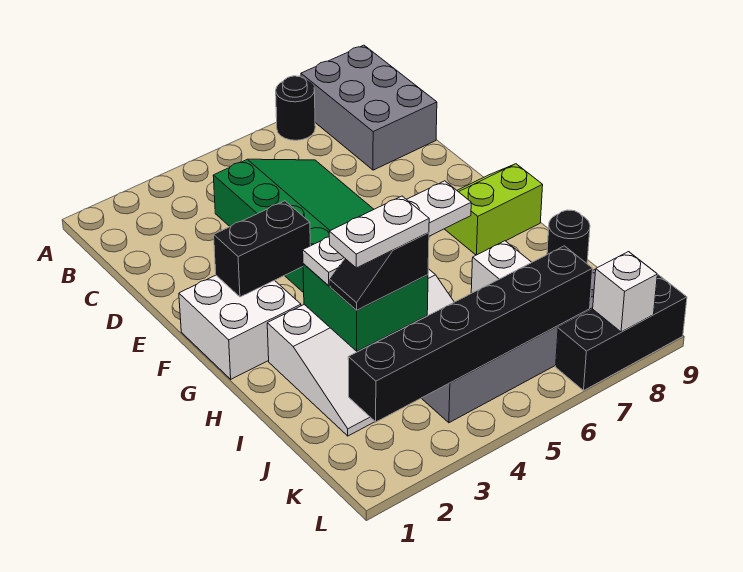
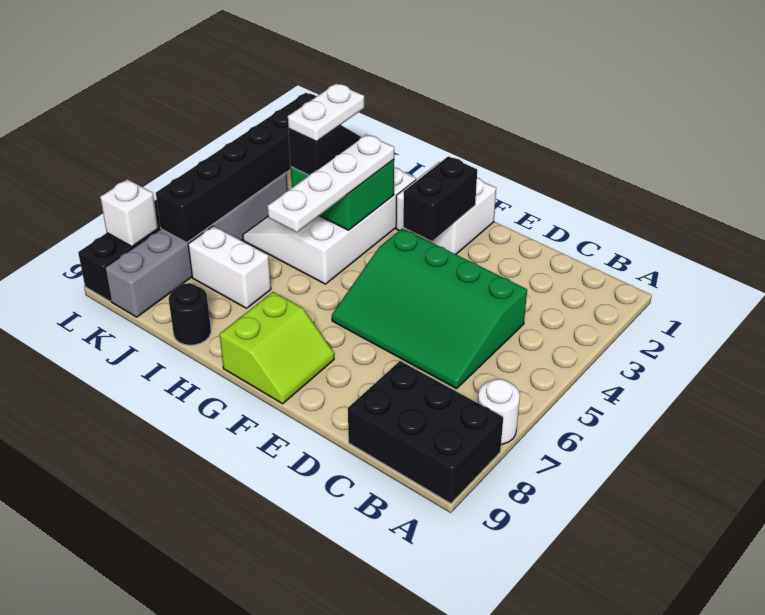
black 1x1 round brick [276,76,315,140] -> white 1x1 round brick [478,379,520,444]
grey 2x3 brick [301,45,437,170] -> black 2x3 brick [348,361,503,503]

